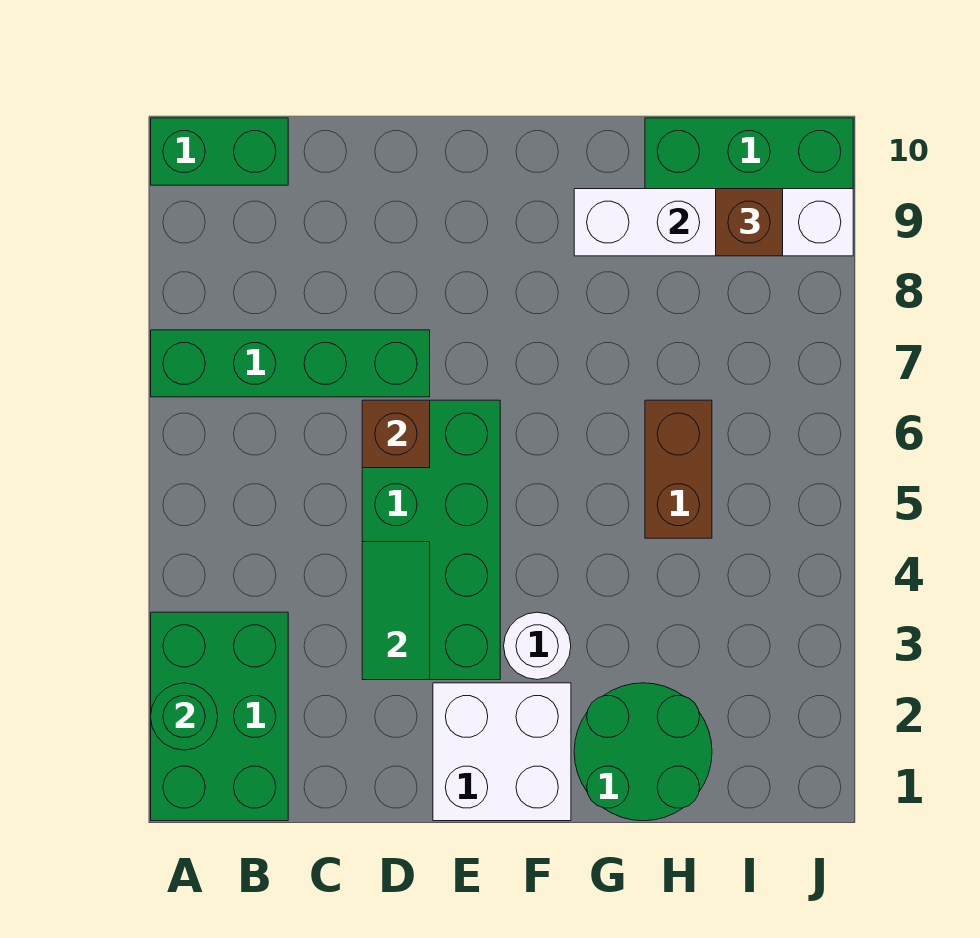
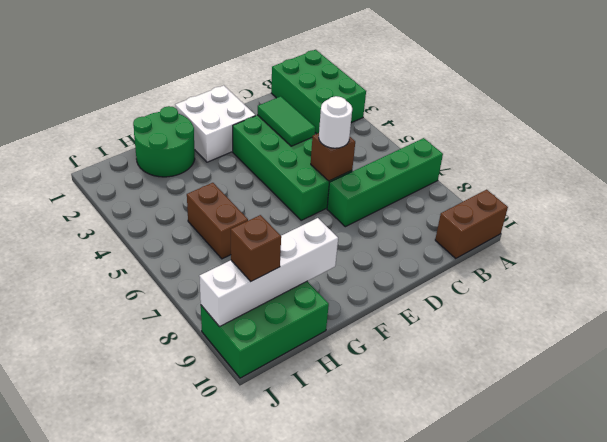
green 1x1 round brick [151,683,218,750] -> none
green 1x2 brick [151,118,288,185] -> brown 1x2 brick [435,190,508,258]
white 1x1 round brick [504,612,571,680] -> white 1x1 round brick moved to [319,96,352,148]

